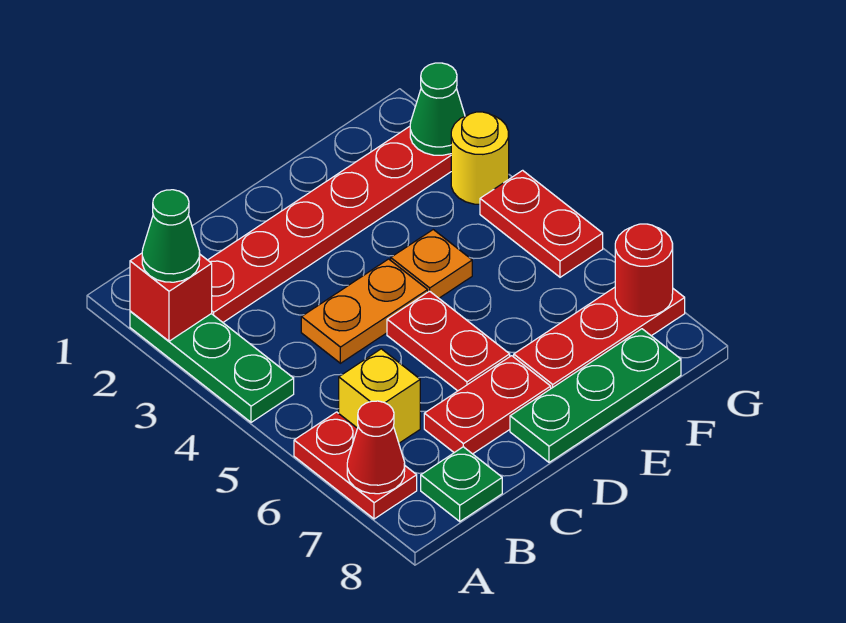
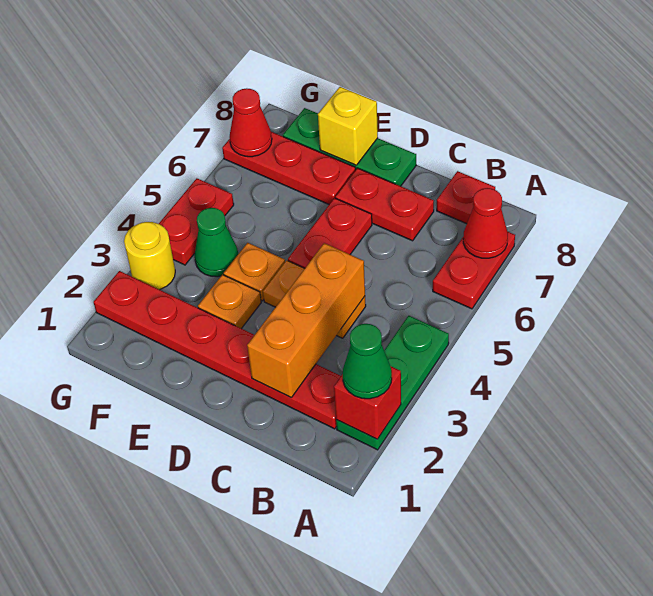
yellow 1x1 brick [339,349,420,443] -> yellow 1x1 brick moved to [318,87,378,165]
green 1x1 plate [421,447,502,521] -> red 1x1 plate [437,171,495,224]
none -> orange 1x3 brick [247,243,365,397]
none -> orange 1x1 plate [198,275,261,329]
green 1x1 cone [410,63,465,155] -> green 1x1 cone moved to [194,208,238,277]
red 1x1 round brick [615,224,673,316] -> red 1x1 cone [230,88,272,157]

